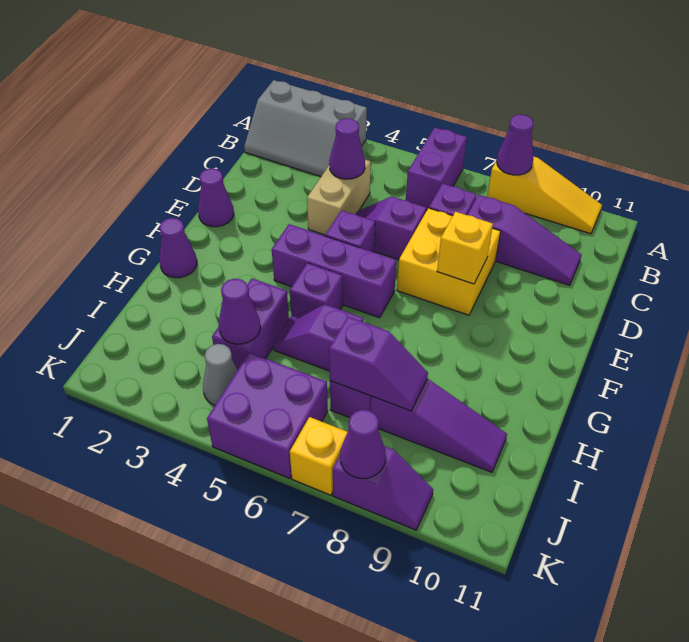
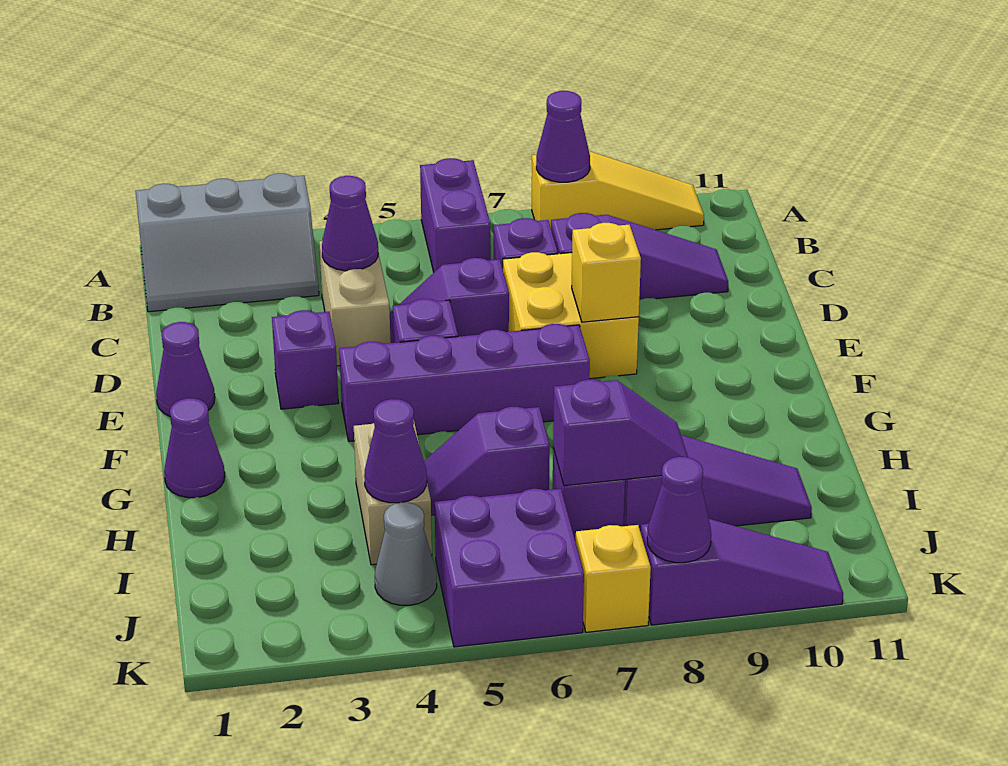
purple 1x3 brick [272,224,396,318] -> purple 1x4 brick [339,324,590,442]
purple 1x1 brick [290,263,343,316] -> purple 1x1 brick moved to [272,310,339,409]
purple 1x2 brick [212,278,289,369] -> tan 1x2 brick [354,423,432,565]
purple 1x2 slope [333,446,433,530] -> purple 1x3 slope [641,519,843,625]

